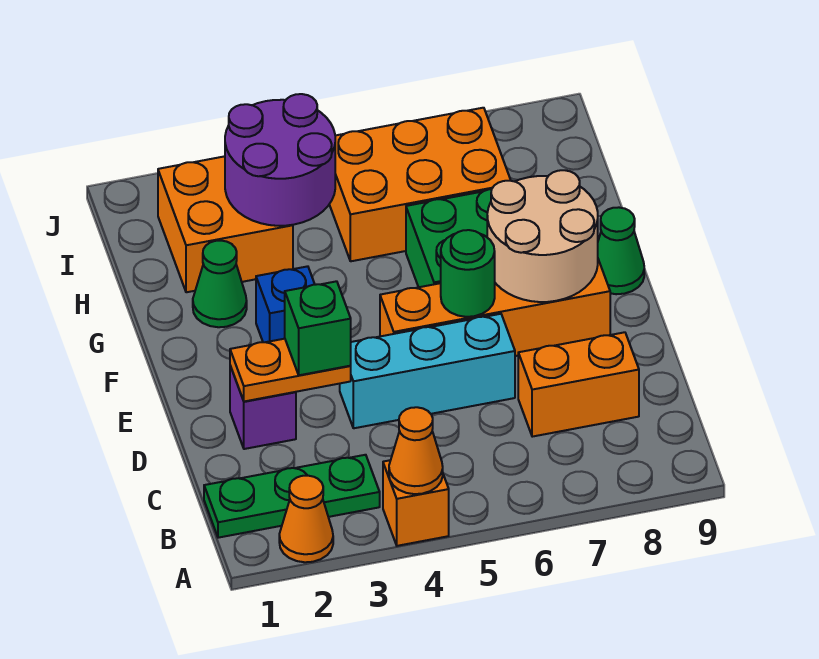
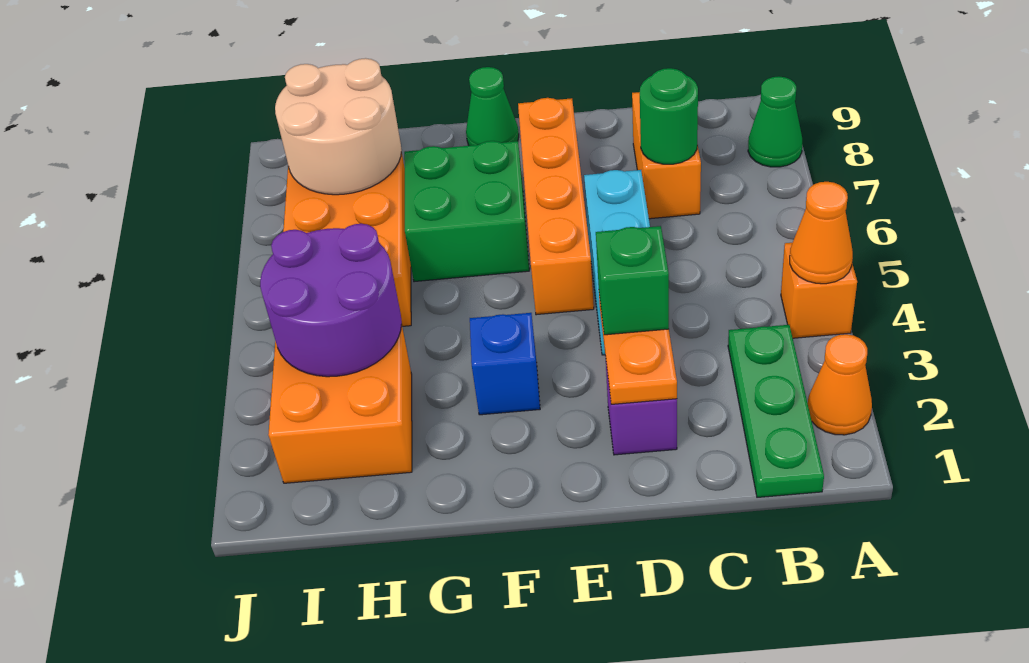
green 1x1 round brick [441,230,495,317] -> green 1x1 round brick moved to [640,68,698,164]
tan 2x2 round brick [487,170,598,302] -> tan 2x2 round brick moved to [275,58,402,195]
green 1x1 cone [193,241,247,327] -> green 1x1 cone moved to [748,76,802,167]

